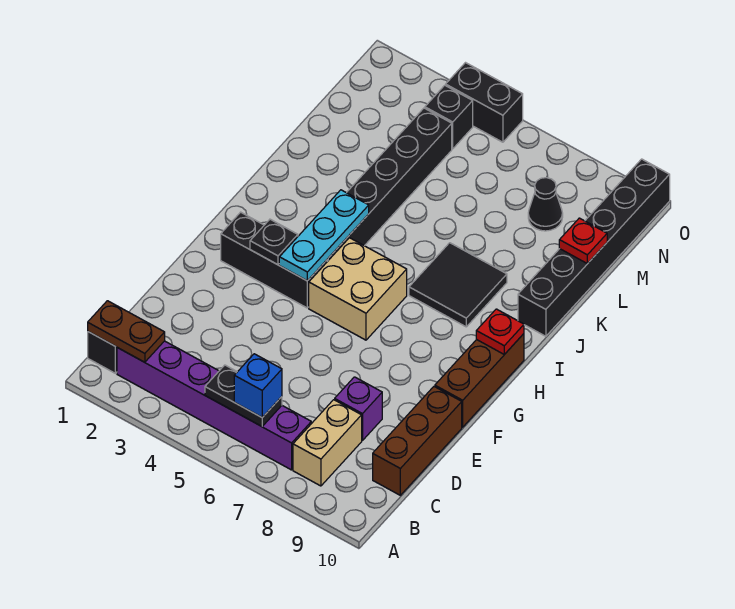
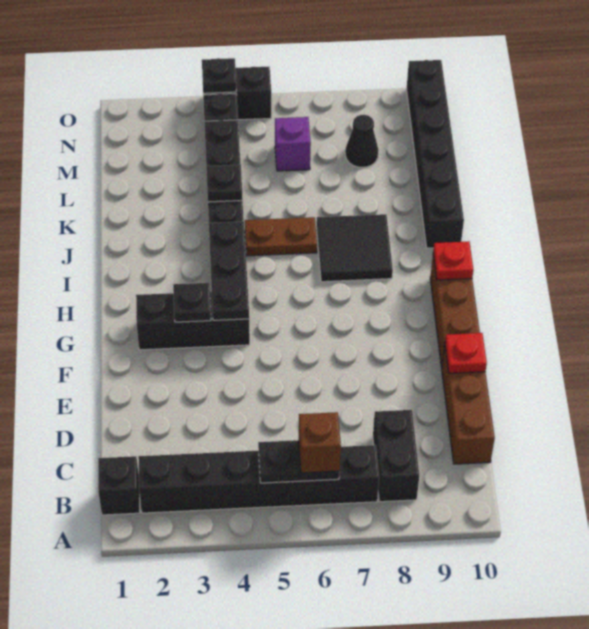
brown 1x2 plate [88,301,165,362] -> brown 1x2 plate moved to [245,217,317,256]
purple 1x6 brick [117,341,311,470] -> black 1x6 brick [138,445,379,513]
blue 1x1 brick [234,354,282,417] -> brown 1x1 brick [299,412,341,473]
tan 1x2 brick [293,400,362,486] -> black 1x2 brick [373,410,419,502]
purple 1x1 brick [335,377,382,441] -> purple 1x1 brick moved to [275,117,311,171]
cyan 1x3 plate [279,190,369,281] -> black 1x3 plate [209,222,249,320]
tan 2x2 brick [309,238,407,340] -> none
none -> black 1x1 plate [206,165,243,202]
red 1x1 plate [559,218,607,264] -> red 1x1 plate moved to [445,333,487,373]
none -> black 1x1 plate [202,58,236,93]

